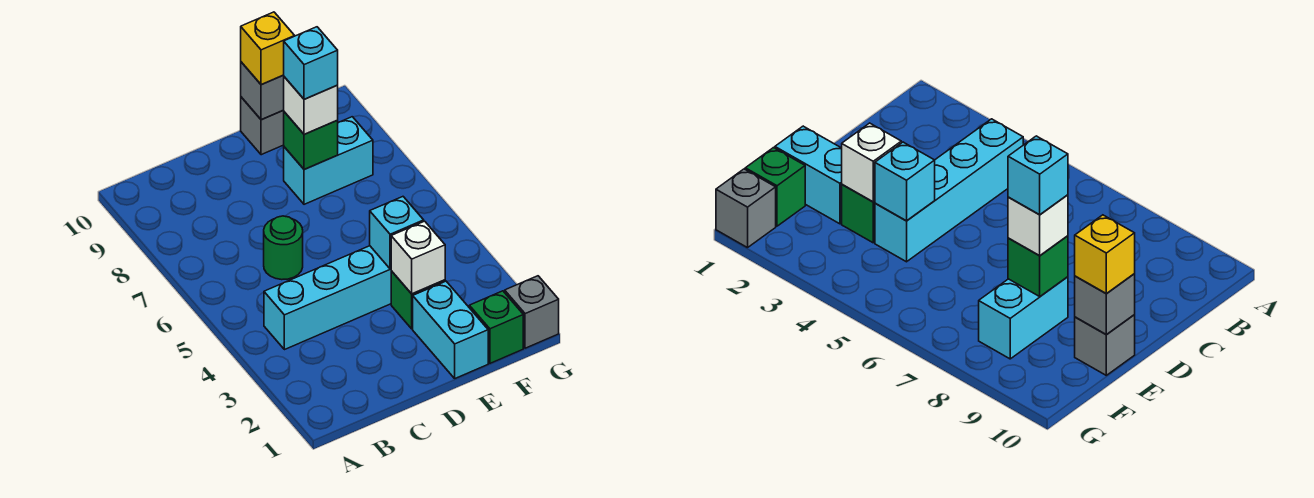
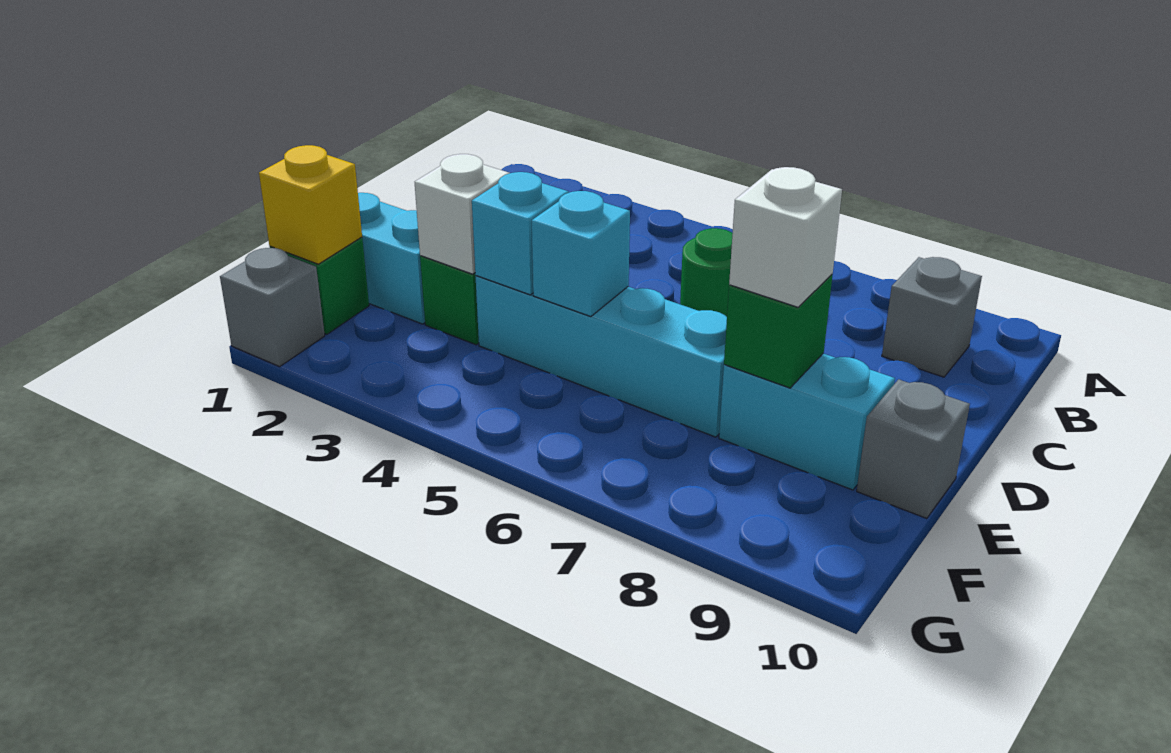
cyan 1x4 brick [264,246,391,350] -> cyan 1x4 brick turned to [476,276,727,437]
cyan 1x2 brick [284,117,373,204] -> cyan 1x2 brick turned to [719,354,895,490]
cyan 1x1 brick [284,27,338,99] -> cyan 1x1 brick moved to [532,191,630,317]
grey 1x1 brick [241,62,284,120] -> grey 1x1 brick moved to [882,257,982,377]
yellow 1x1 brick [241,12,294,85] -> yellow 1x1 brick moved to [259,145,362,264]

